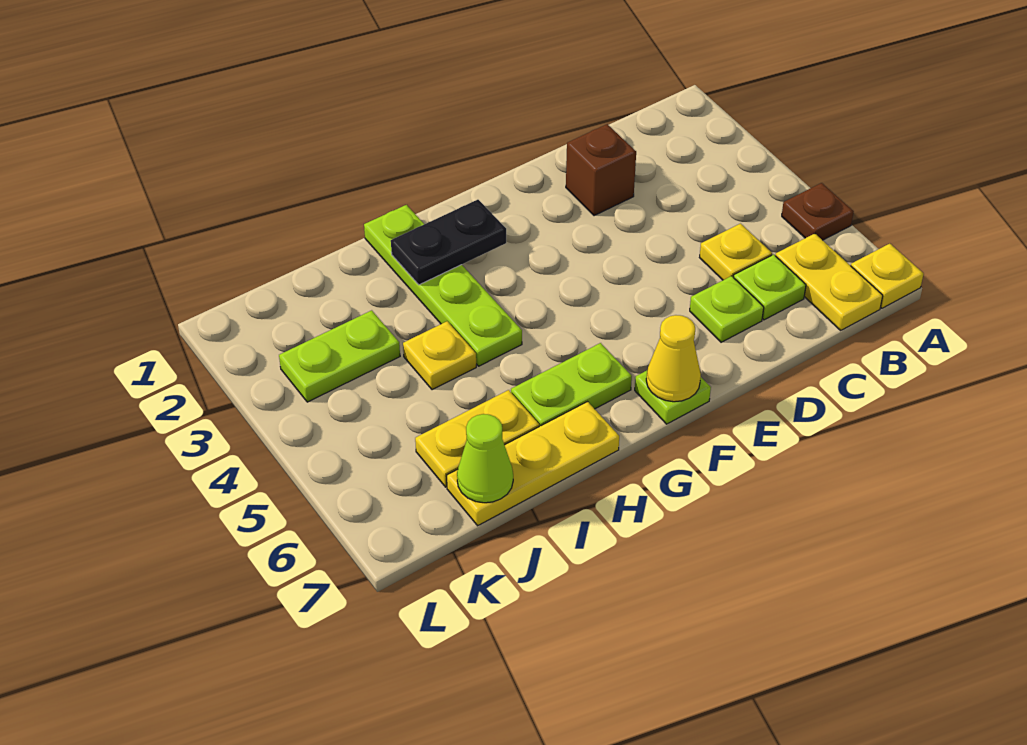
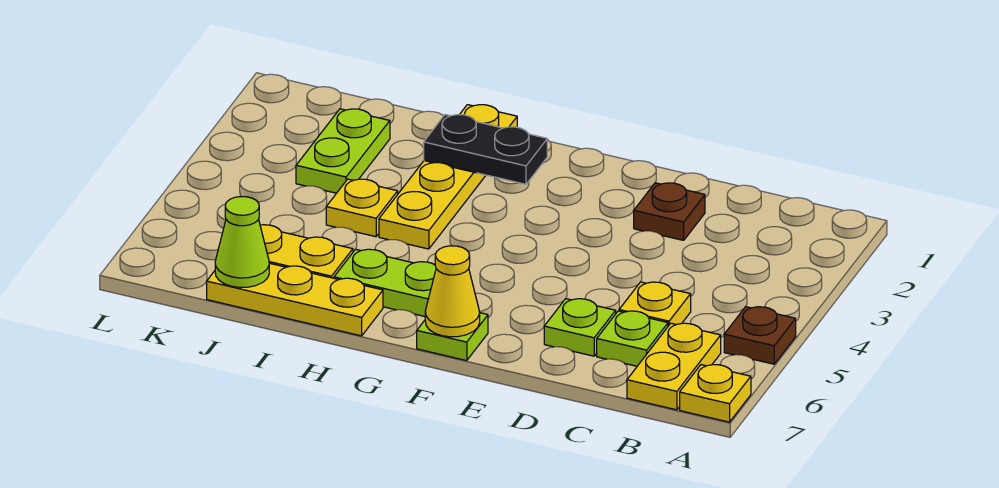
brown 1x1 brick [566,124,636,216] -> brown 1x1 plate [634,183,705,240]
lime 1x4 plate [364,205,522,366] -> yellow 1x4 plate [379,105,517,249]
lime 1x2 plate [279,310,400,402] -> lime 1x2 plate turned to [296,109,390,193]

